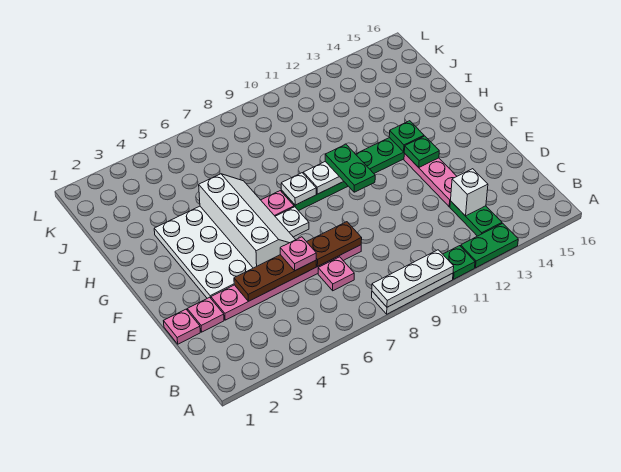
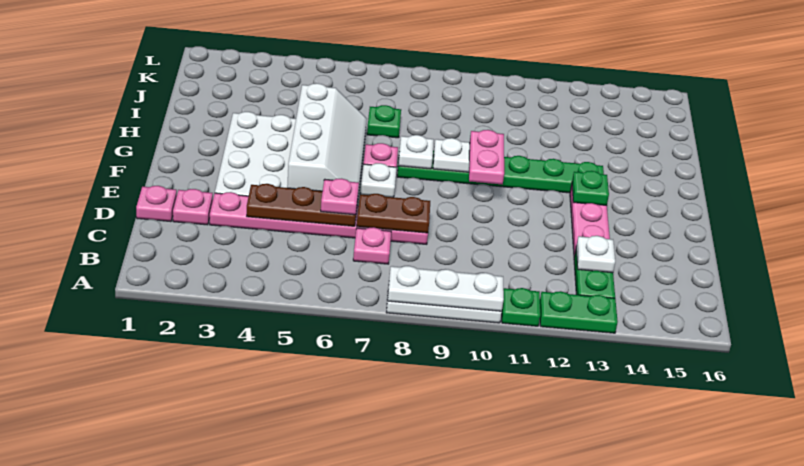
white 1x1 brick [451,169,488,216] -> white 1x1 plate [576,236,615,273]
green 1x2 plate [325,144,375,192] -> pink 1x2 plate [469,130,504,184]
green 1x1 plate [389,121,424,152] -> green 1x1 plate moved to [367,105,401,138]

